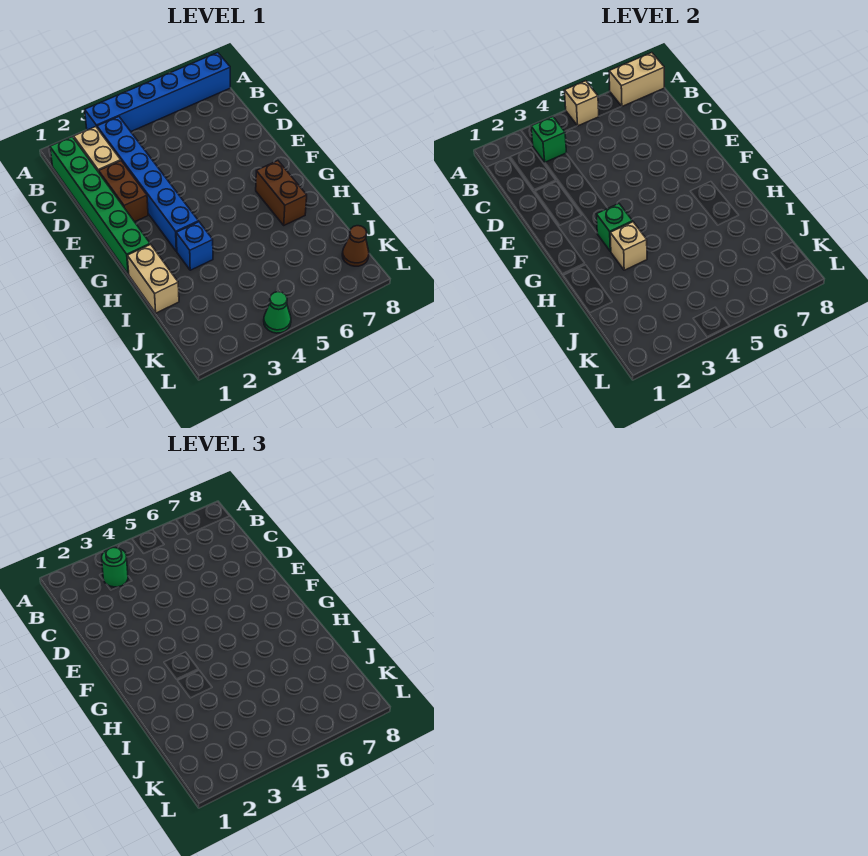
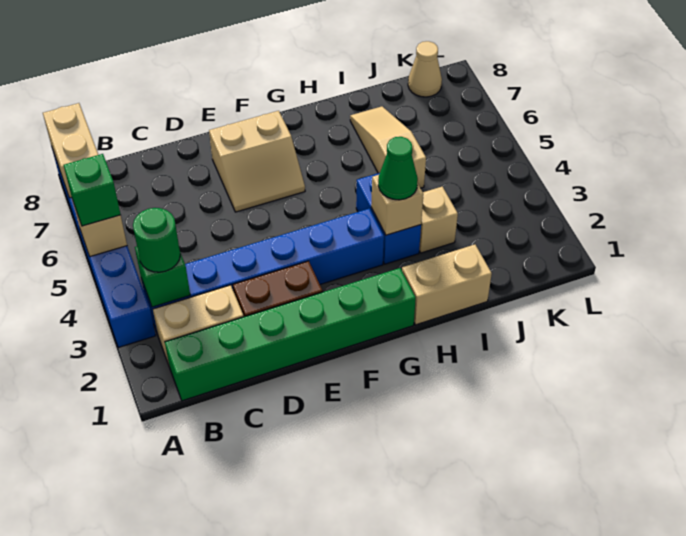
none -> tan 2x2 slope [209,111,305,212]
green 1x1 brick [596,204,633,251] -> green 1x1 brick moved to [64,154,121,226]
brown 1x2 brick [256,161,307,225] -> none
blue 1x1 brick [176,222,213,270] -> blue 1x2 brick [356,173,421,264]
none -> tan 1x1 brick [419,187,458,253]
none -> tan 1x3 slope [350,106,426,188]
brown 1x1 cone [342,226,369,266] -> tan 1x1 cone [408,41,442,97]
green 1x1 cone [264,292,291,333] -> green 1x1 cone moved to [378,137,418,200]

